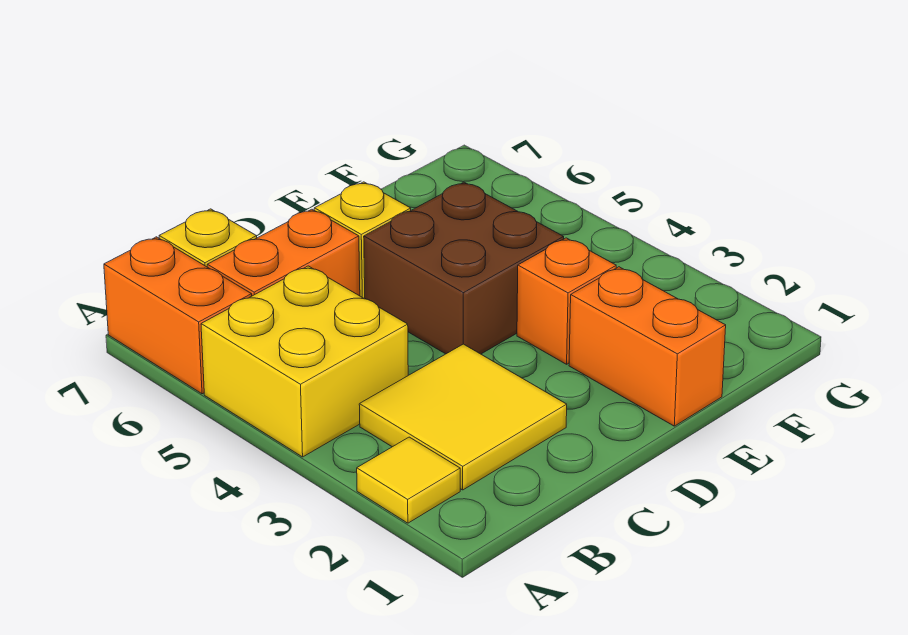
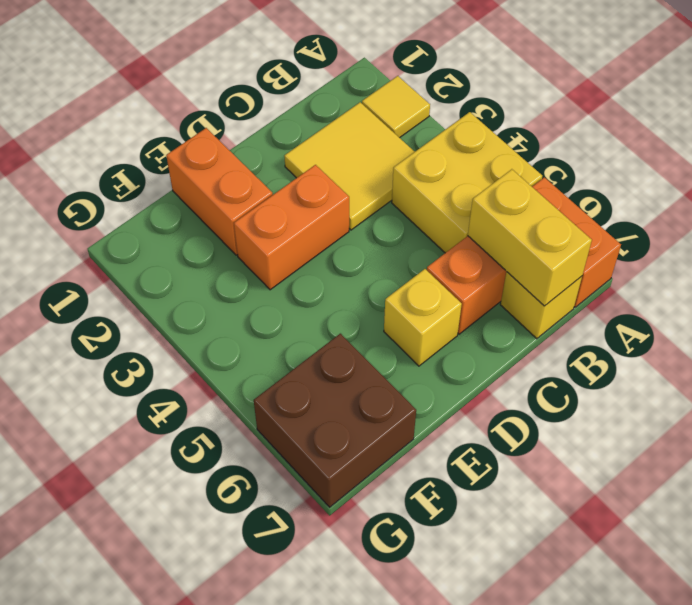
none -> yellow 1x2 brick [468,169,592,306]
brown 2x2 brick [364,182,564,354] -> brown 2x2 brick moved to [254,334,416,507]
orange 1x1 brick [517,238,616,364] -> orange 1x2 brick [234,165,349,290]

